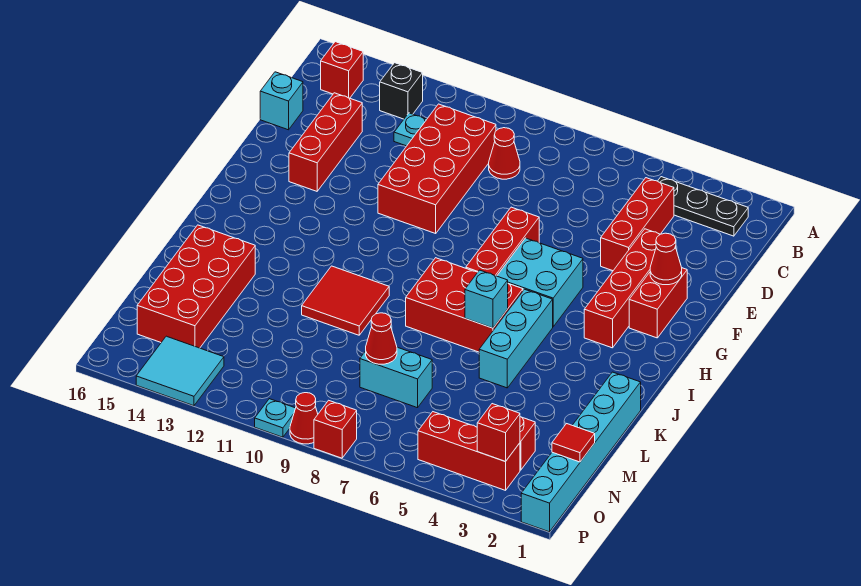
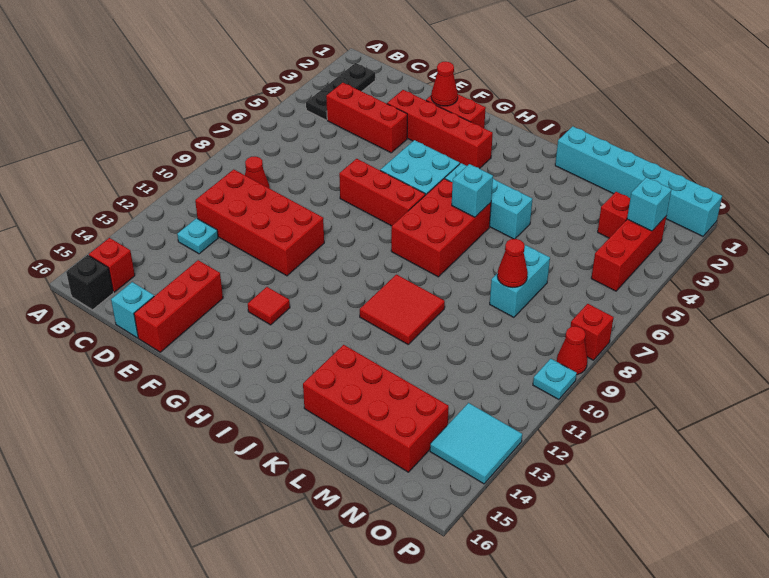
black 1x1 brick [380,63,423,119] -> black 1x1 brick moved to [66,255,113,310]
red 1x3 brick [289,93,362,191] -> red 1x3 brick turned to [134,260,223,352]
red 1x1 tile [552,424,595,462] -> red 1x1 tile moved to [248,287,290,325]
red 1x1 brick [477,404,520,462] -> cyan 1x1 brick [627,177,671,231]

